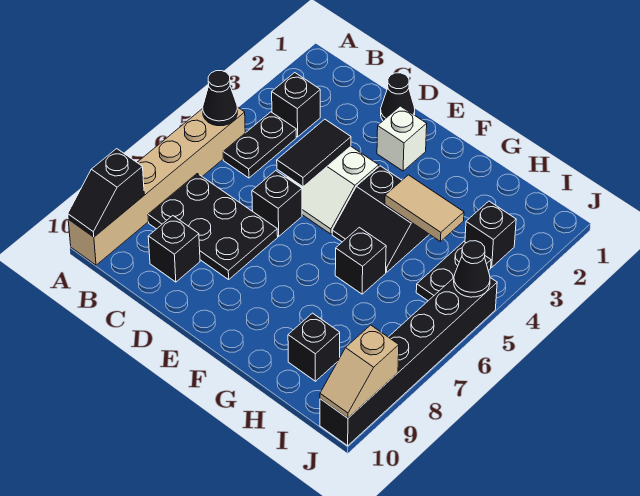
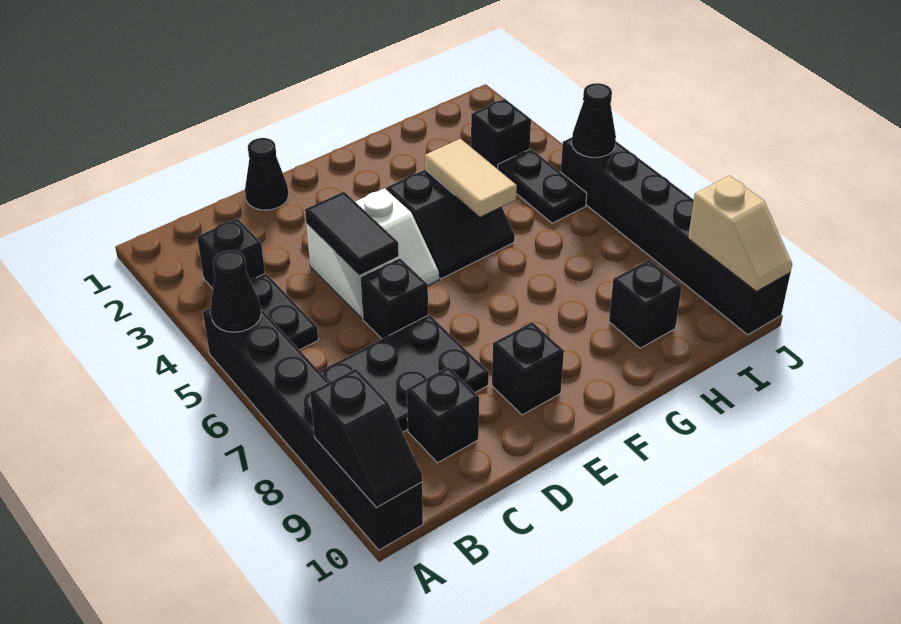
tan 1x6 brick [68,107,245,265] -> black 1x6 brick [203,308,423,550]
white 1x1 brick [377,106,427,171] -> none
tan 1x2 tile [385,175,464,242] -> tan 1x2 tile turned to [425,139,517,217]
black 1x1 brick [335,227,386,294] -> black 1x1 brick moved to [492,322,564,415]

